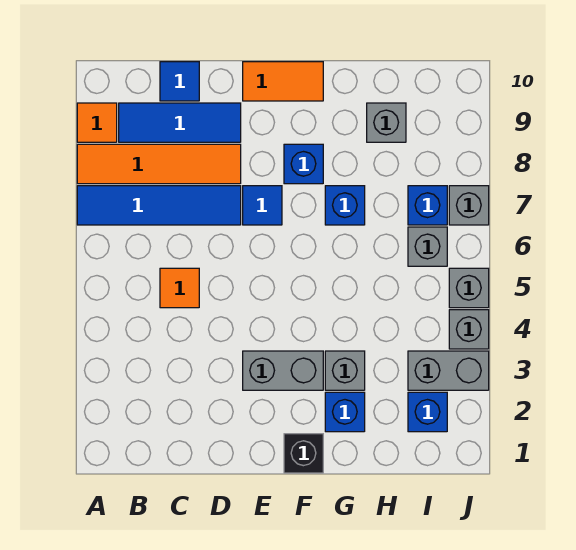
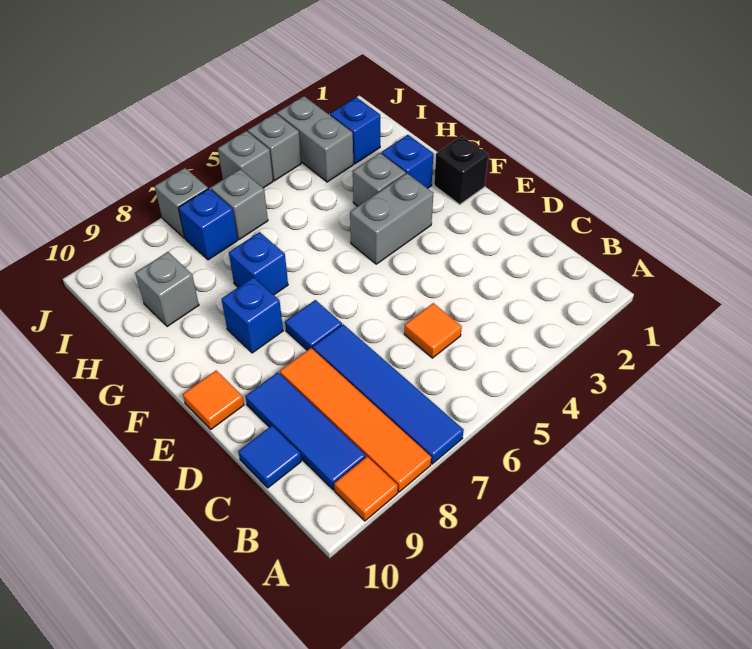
grey 1x2 brick [243,351,323,390] -> grey 1x2 brick turned to [350,173,433,264]
orange 1x2 tile [243,62,323,101] -> orange 1x1 tile [183,371,244,429]

